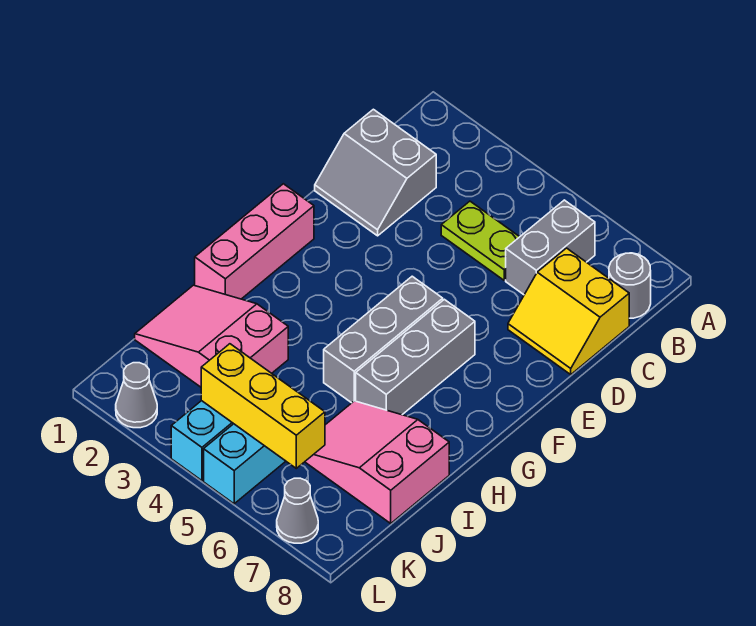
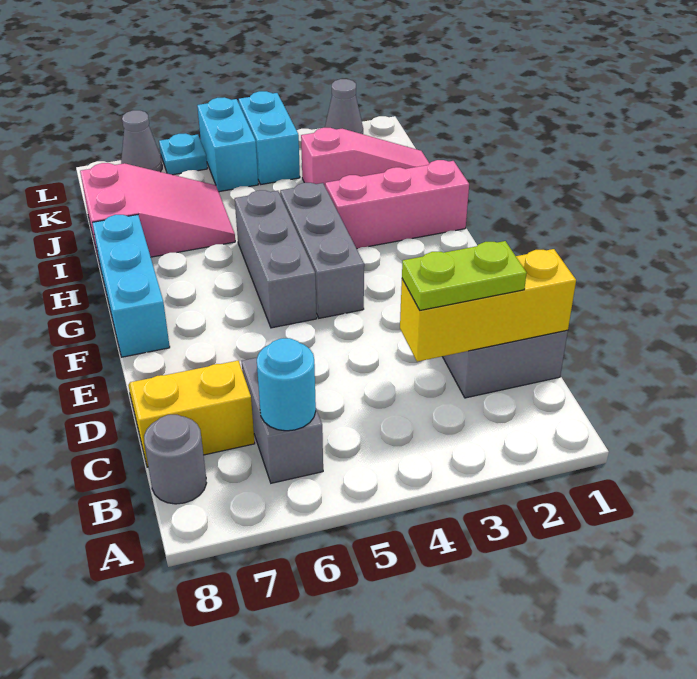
none -> cyan 1x1 round brick [257,338,316,431]
lime 1x2 plate [441,201,519,280] -> lime 1x2 plate moved to [402,241,527,310]
pink 1x3 brick [195,184,314,299] -> pink 1x3 brick turned to [325,160,469,249]
grey 1x3 brick [356,299,475,415] -> grey 1x3 brick moved to [280,183,364,318]
none -> cyan 1x3 brick [92,215,170,357]
pink 2x3 slope [135,285,288,387] -> pink 1x3 slope [301,128,430,186]
yellow 1x3 brick [201,344,325,468] -> yellow 1x3 brick moved to [400,249,576,362]
none -> cyan 1x1 plate [159,133,207,175]

